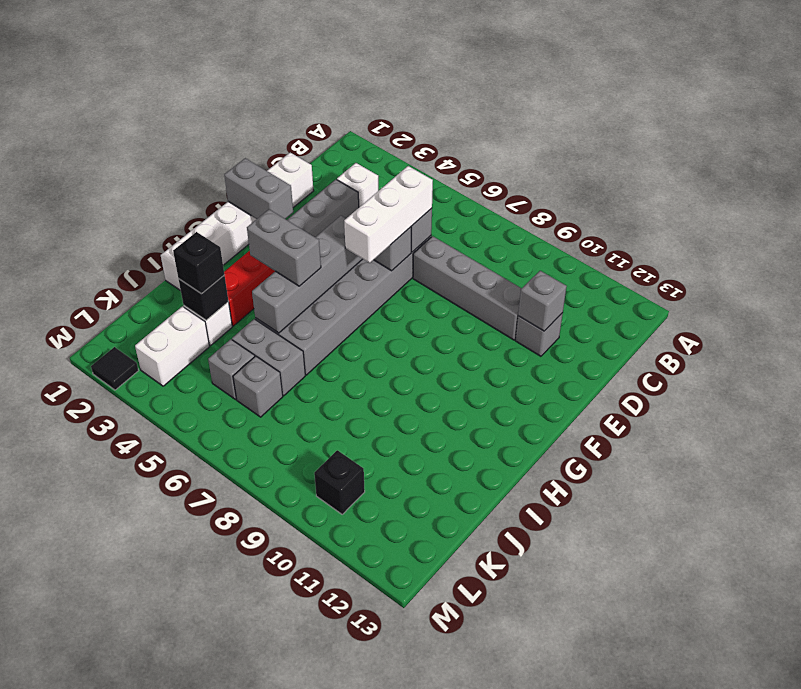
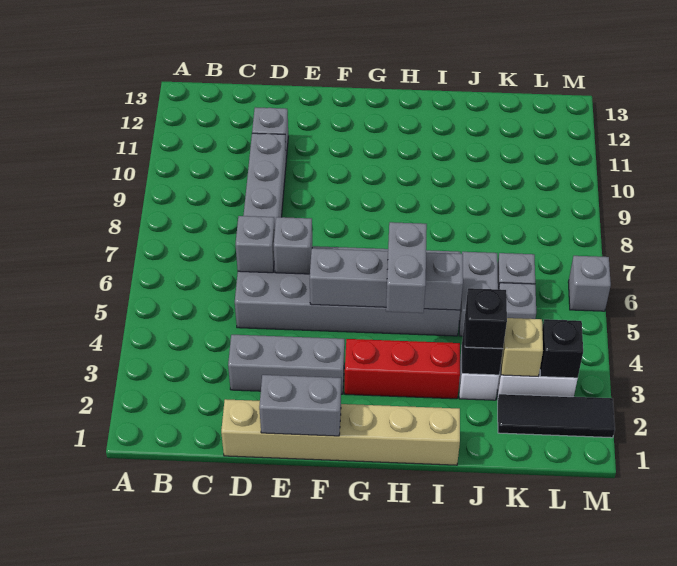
white 1x1 brick [337,163,378,207] -> none
white 1x6 brick [161,153,314,291] -> tan 1x6 brick [221,399,460,465]
white 1x3 brick [344,166,433,263] -> none
grey 1x1 brick [518,271,567,331] -> grey 1x1 brick moved to [568,256,611,311]
grey 1x2 brick [224,158,293,219] -> grey 1x2 brick turned to [259,375,341,436]
none -> tan 1x1 brick [501,318,543,377]
black 1x1 brick [314,450,365,514] -> black 1x1 brick moved to [540,319,583,378]
black 1x1 tile [91,347,138,390] -> black 1x3 tile [498,394,615,438]

